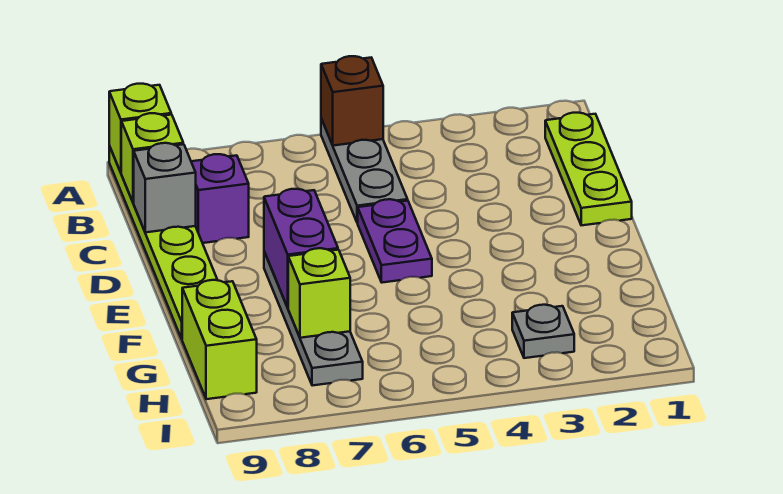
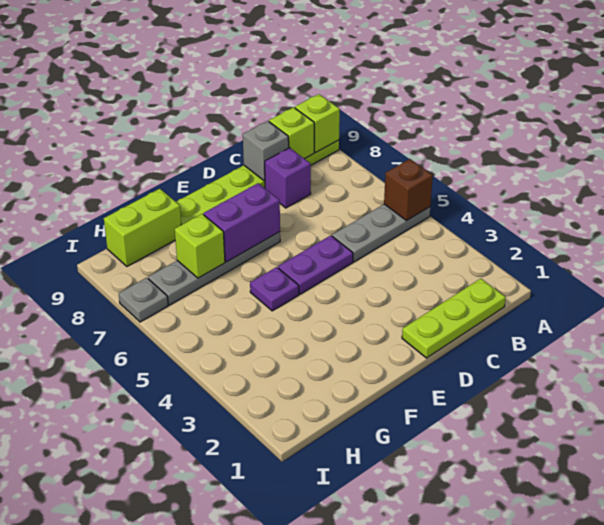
none -> purple 1x1 plate [250,267,299,311]
grey 1x1 plate [512,305,574,358] -> grey 1x1 plate moved to [119,278,168,322]

